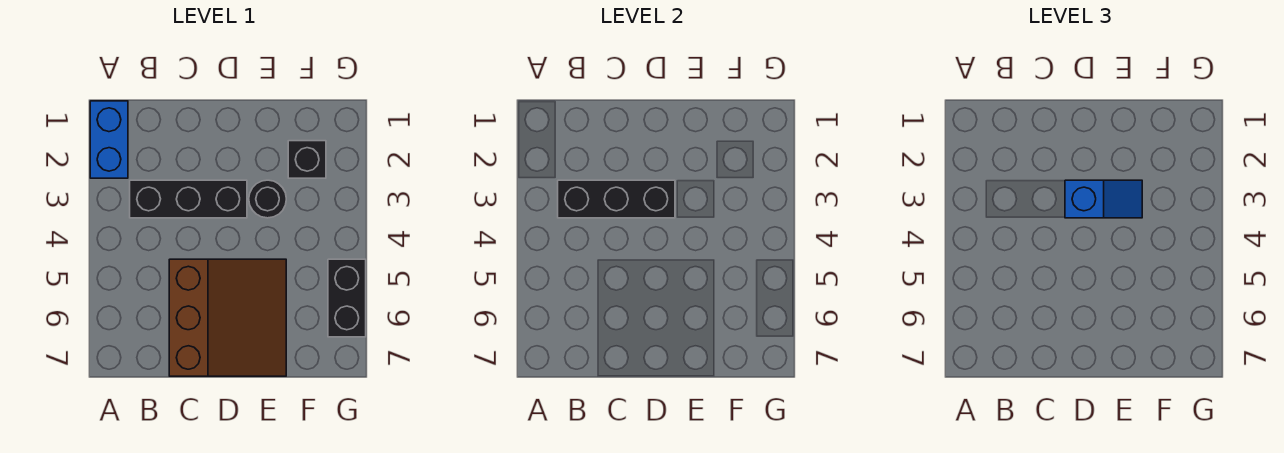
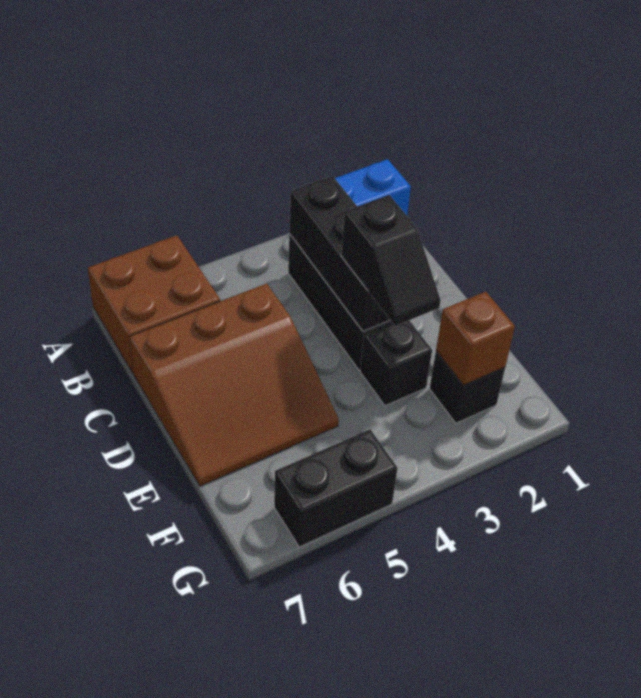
none -> brown 2x2 brick [88,235,220,373]
blue 1x2 slope [1065,180,1142,218] -> black 1x2 slope [341,195,441,326]
black 1x1 round brick [249,180,286,218] -> black 1x1 brick [360,321,432,406]
none -> brown 1x1 brick [436,292,515,385]

